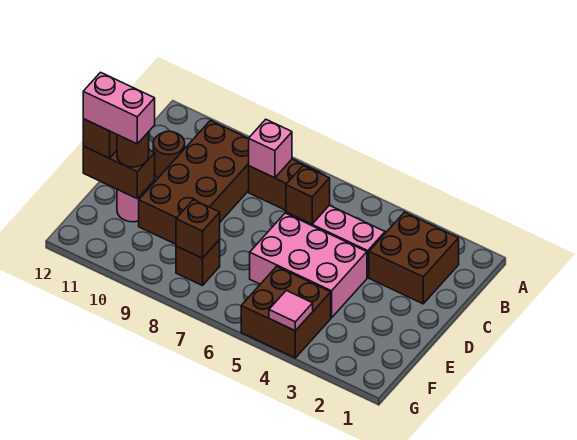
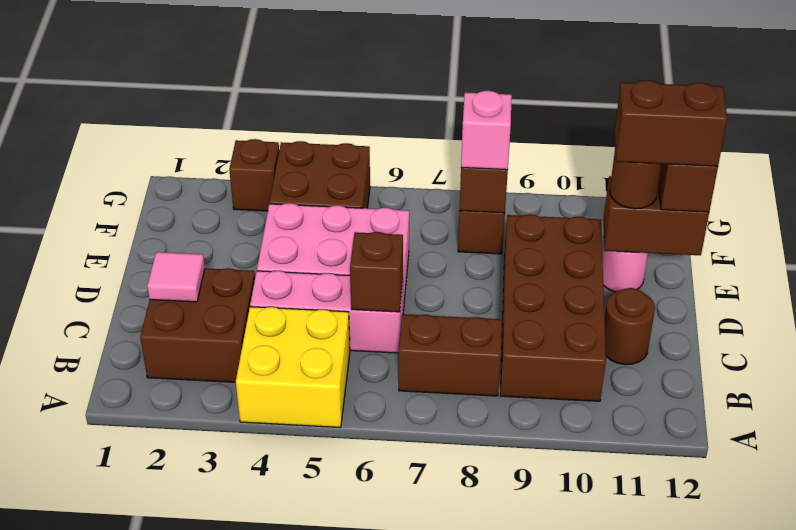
none -> yellow 2x2 brick [236,307,350,428]
pink 1x1 brick [249,119,292,178] -> pink 1x1 brick moved to [461,91,512,170]
pink 1x2 brick [83,72,155,144] -> brown 1x2 brick [615,80,727,166]
none -> brown 1x1 brick [229,139,279,211]
pink 1x1 tile [269,290,313,331] -> pink 1x1 tile moved to [147,252,205,302]

